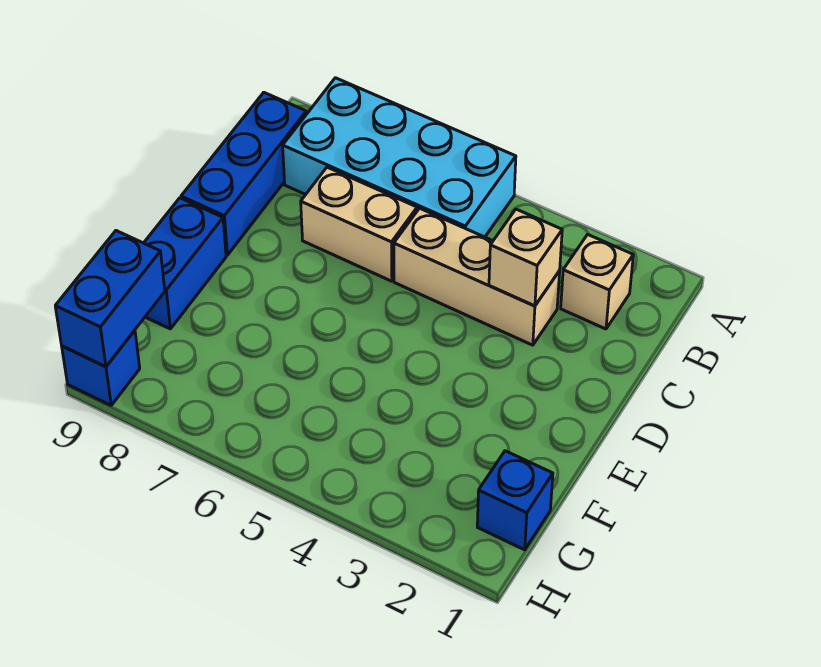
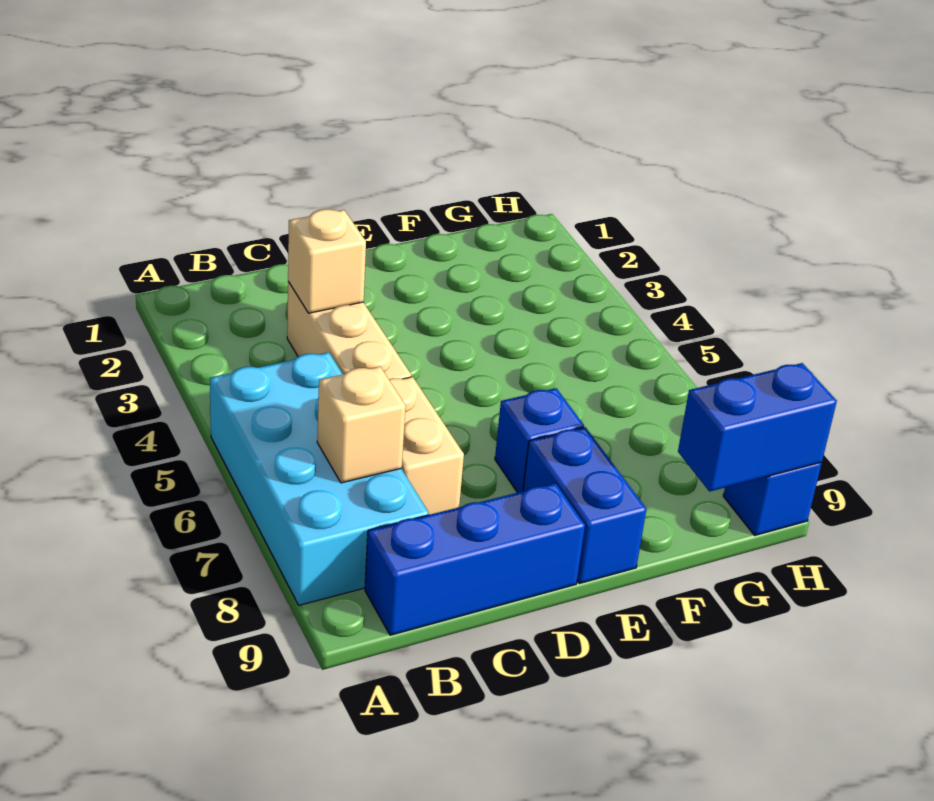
tan 1x1 brick [561,234,633,329] -> tan 1x1 brick moved to [317,367,406,483]
blue 1x2 brick [144,198,226,329] -> blue 1x2 brick turned to [523,427,646,584]
blue 1x1 brick [477,451,553,550] -> blue 1x1 brick moved to [495,388,584,493]

